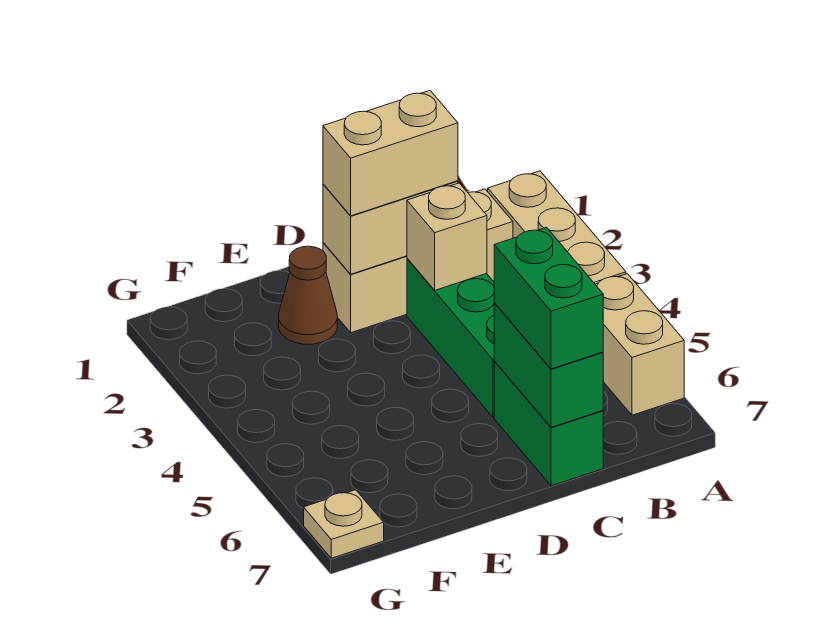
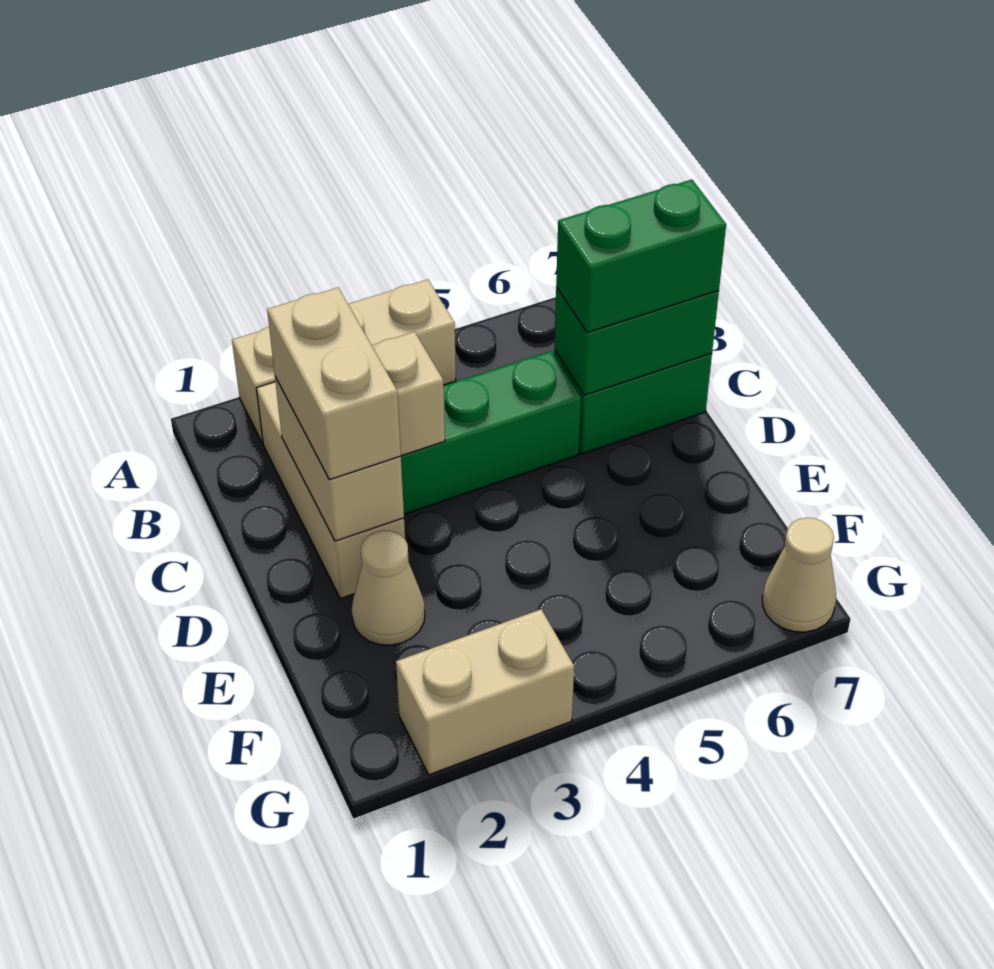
tan 1x2 brick [595,274,684,415] -> tan 1x2 brick moved to [396,609,574,775]
brown 1x1 cone [279,246,337,344] -> tan 1x1 cone [352,530,425,645]
tan 1x1 plate [304,490,384,558] -> tan 1x1 cone [762,518,836,632]

